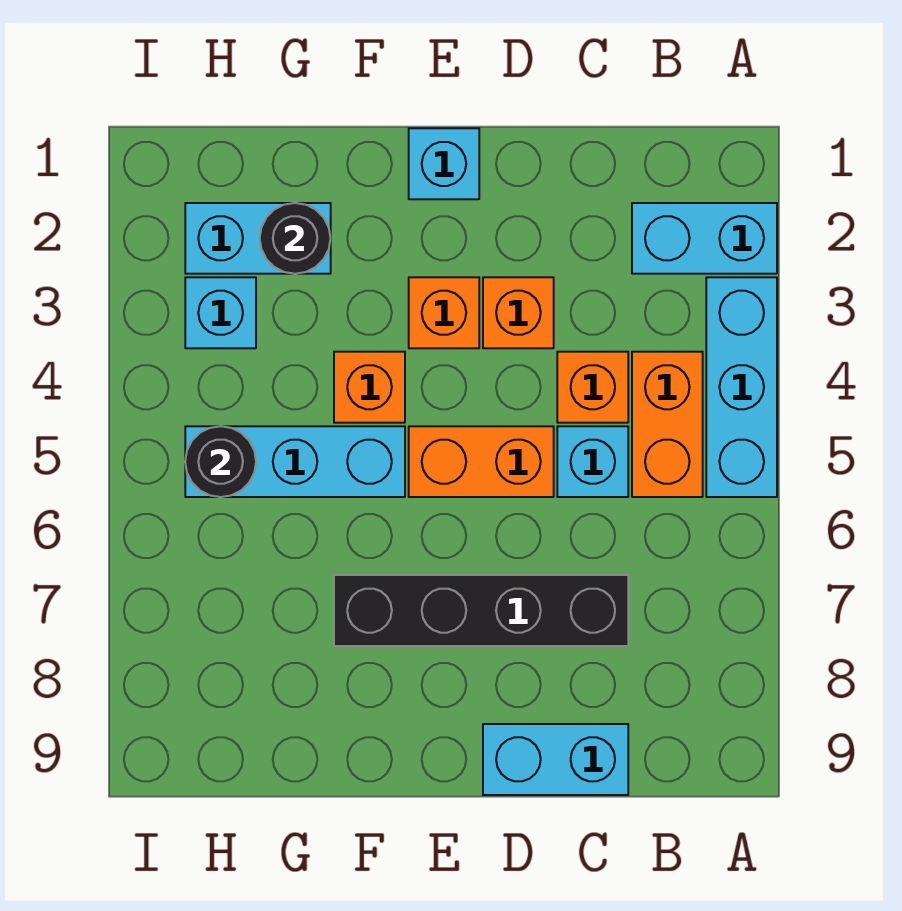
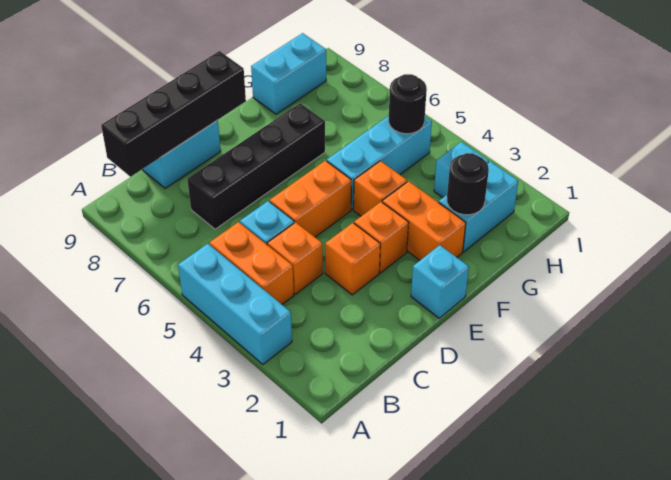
cyan 1x2 brick [632,203,777,274] -> cyan 1x2 brick moved to [251,33,326,114]
none -> black 1x4 brick [101,51,246,177]
none -> orange 1x2 brick [382,181,466,260]

